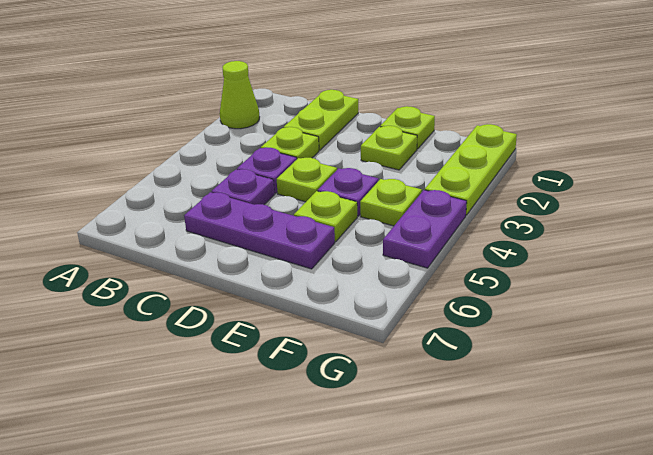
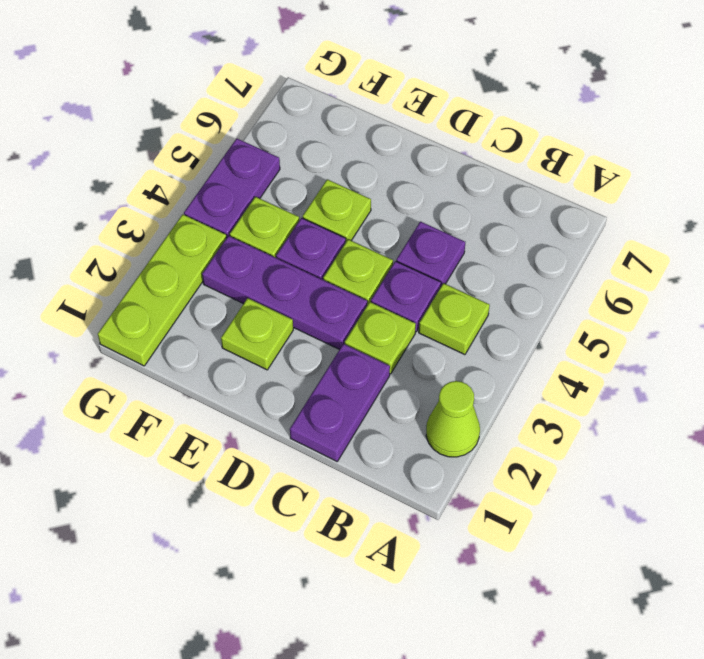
lime 1x2 plate [283,90,358,150] -> purple 1x2 plate [290,344,390,461]
purple 1x3 plate [184,192,335,269] -> purple 1x3 plate moved to [202,236,367,349]
lime 1x1 plate [380,106,435,149] -> lime 1x1 plate moved to [419,283,490,355]

